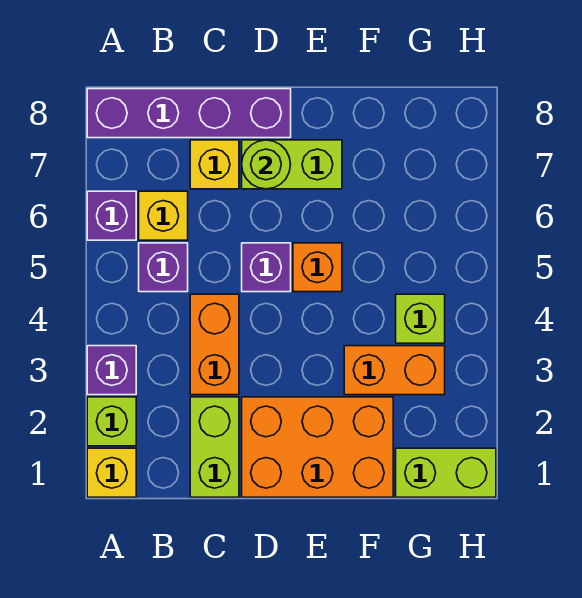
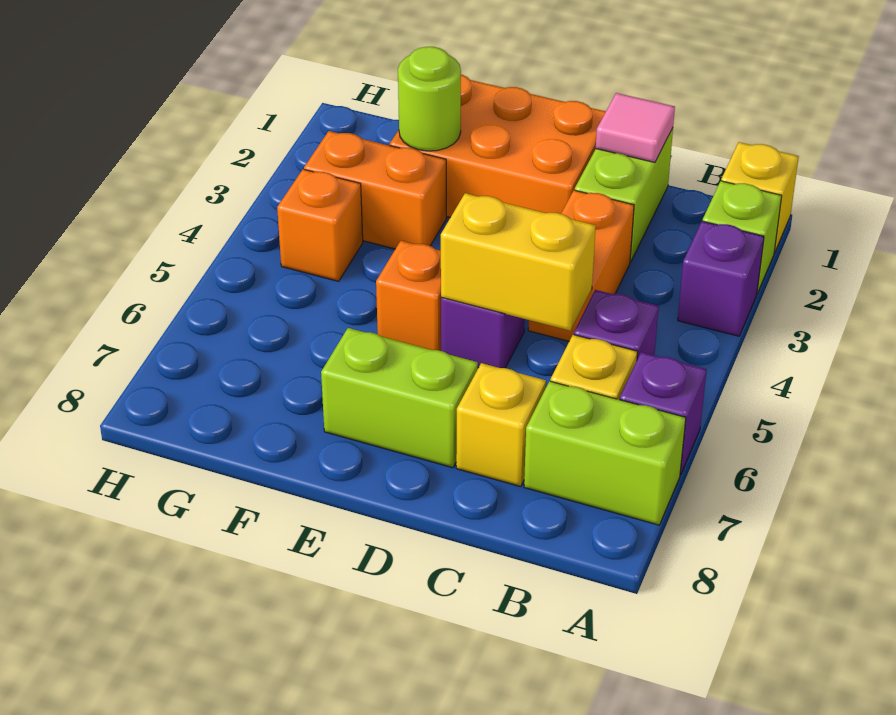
purple 1x4 brick [87,89,291,138] -> none
none -> pink 1x1 tile [596,93,675,162]
none -> yellow 1x2 brick [441,193,596,331]
lime 1x1 round brick [242,140,291,189] -> lime 1x1 round brick moved to [398,47,461,151]
lime 1x2 brick [396,448,496,497] -> lime 1x2 brick moved to [524,381,686,525]
lime 1x1 brick [396,294,445,343] -> orange 1x1 brick [277,169,363,281]

